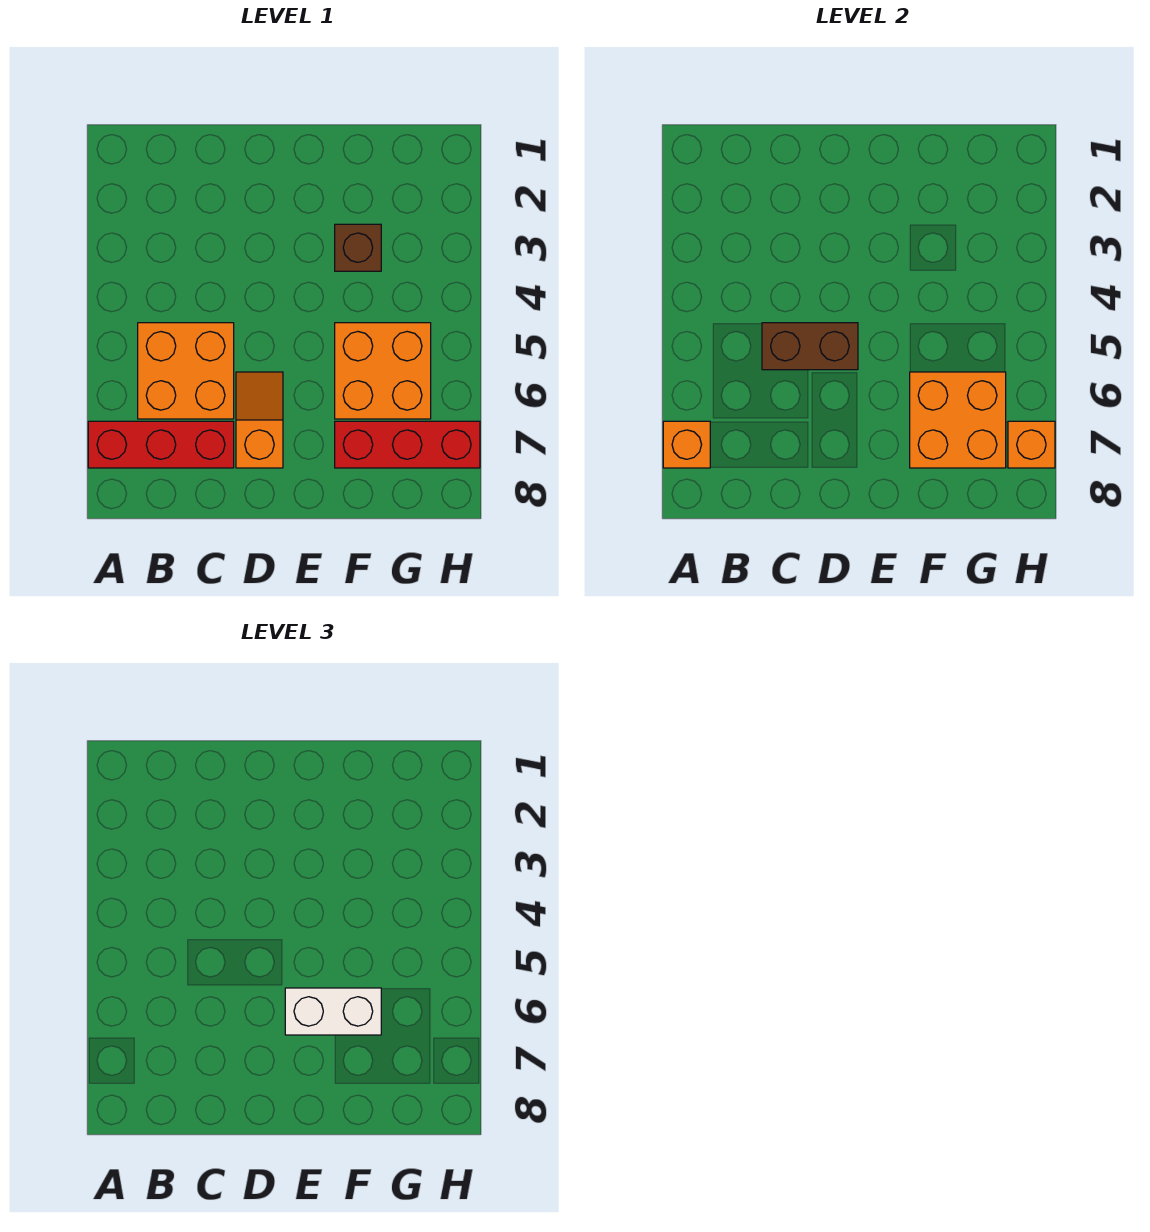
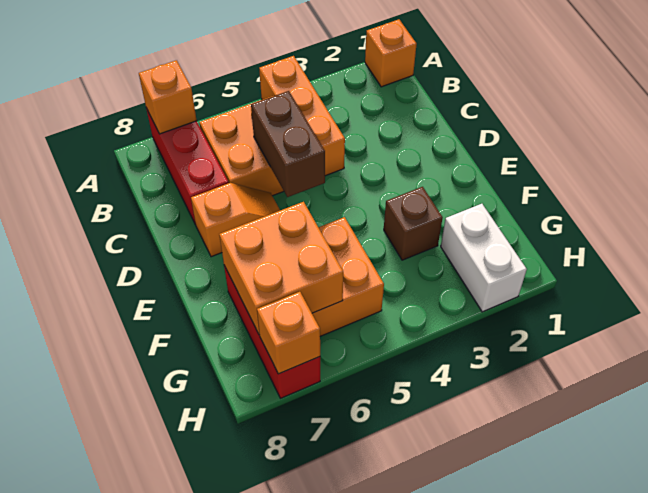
none -> orange 1x1 brick [365,19,417,87]
none -> orange 1x3 brick [259,56,345,176]
white 1x2 brick [285,988,381,1035] -> white 1x2 brick moved to [441,204,527,312]

